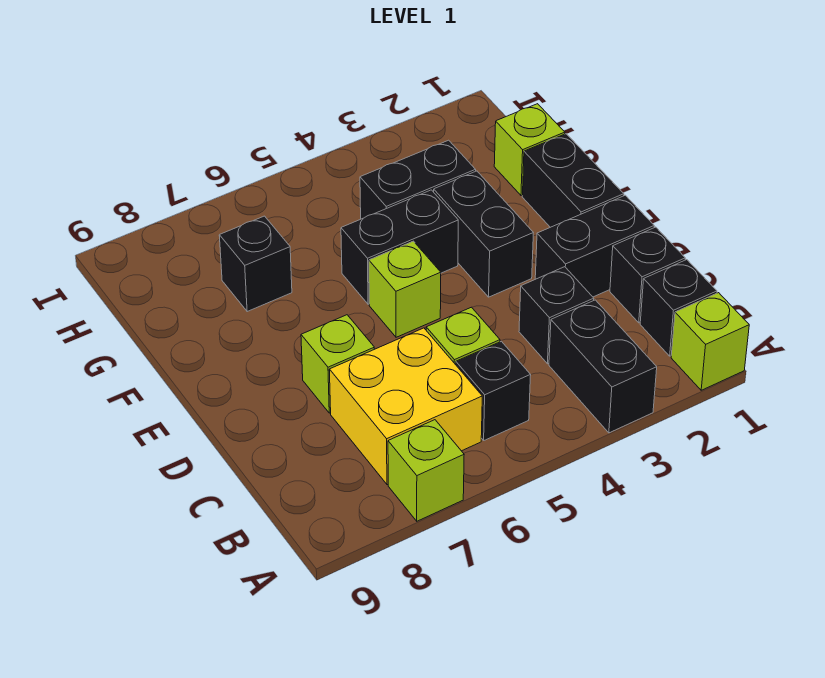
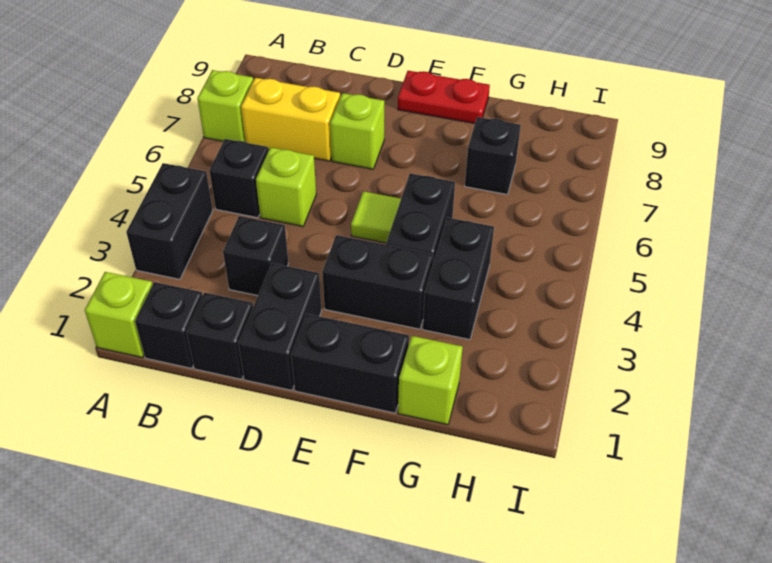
black 1x2 brick [549,300,657,433] -> black 1x2 brick turned to [126,163,213,279]
yellow 2x2 brick [329,328,482,485] -> yellow 1x2 brick [241,78,340,161]
lime 1x1 brick [369,241,441,337] -> lime 1x1 tile [351,191,401,243]
none -> red 1x2 plate [398,71,490,124]

